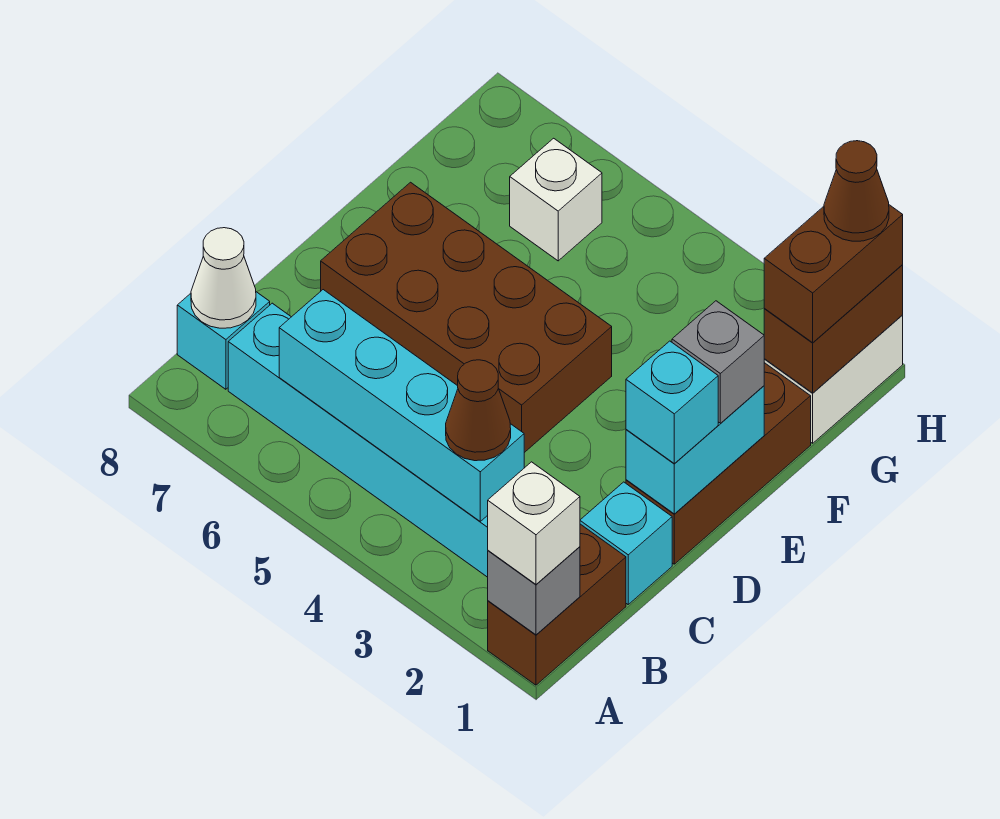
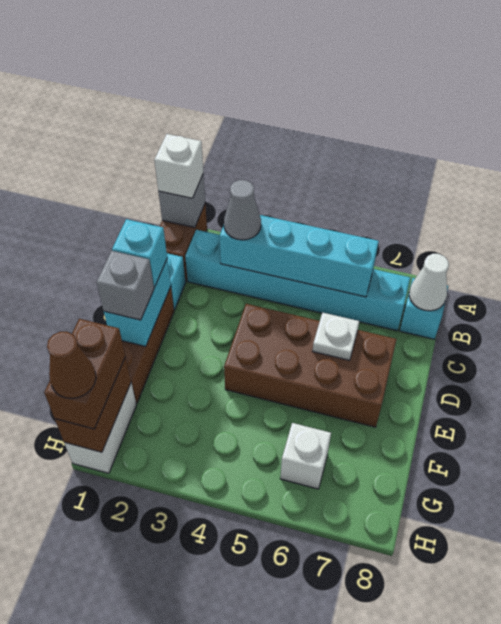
brown 1x1 cone [446,360,511,461] -> grey 1x1 cone [224,180,261,240]
none -> white 1x1 plate [313,313,359,360]

